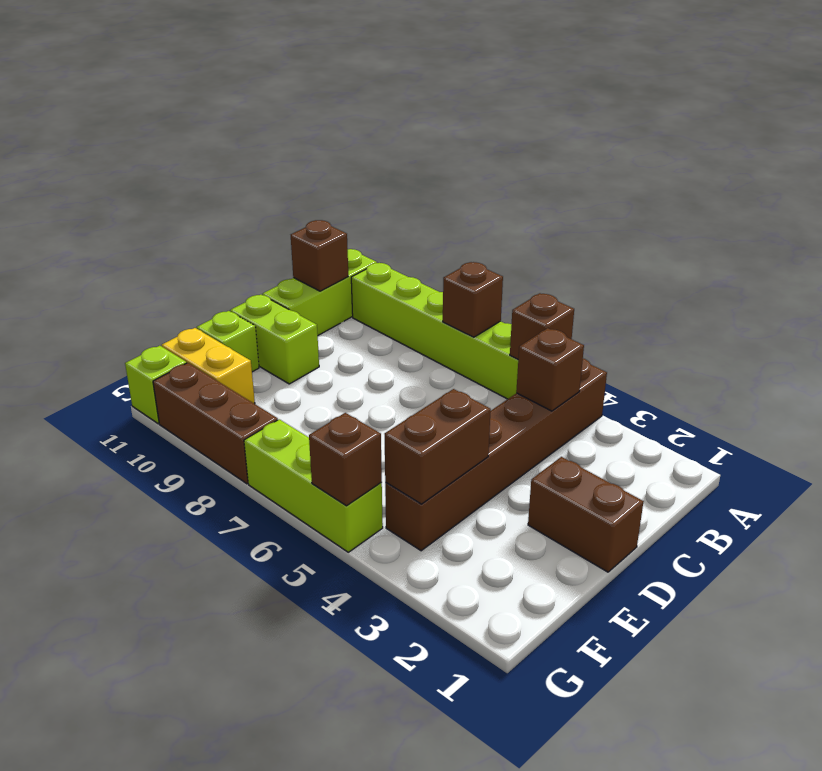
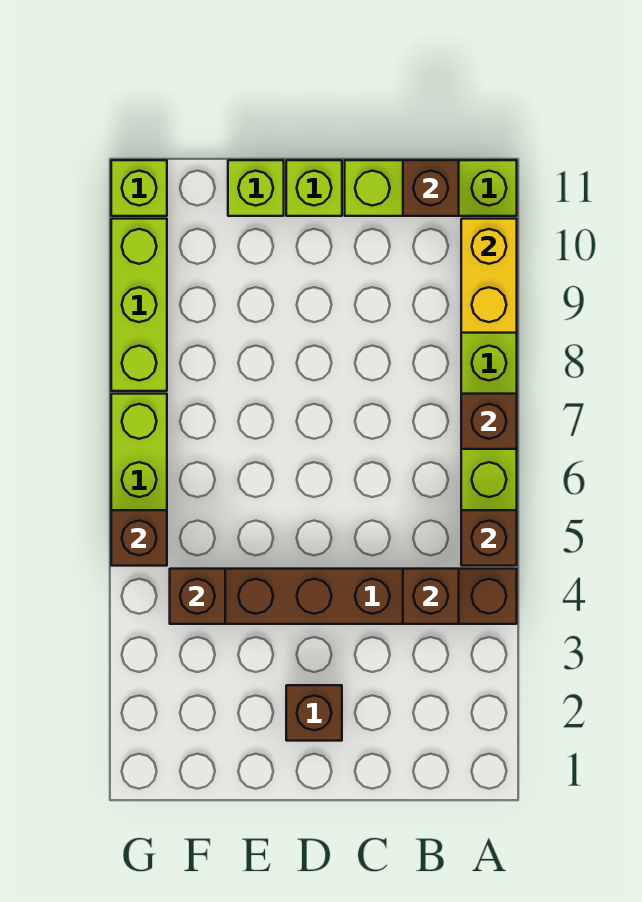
brown 1x2 brick [528,457,644,572] -> brown 1x1 brick [286,685,342,741]
lime 1x2 brick [230,295,319,384] -> lime 1x1 brick [286,160,342,216]
brown 1x2 brick [385,389,491,504] -> brown 1x1 brick [170,569,225,624]
yellow 1x2 brick [162,328,255,404] -> yellow 1x2 brick moved to [461,219,517,333]
brown 1x3 brick [153,363,278,484] -> lime 1x3 brick [111,219,167,391]

